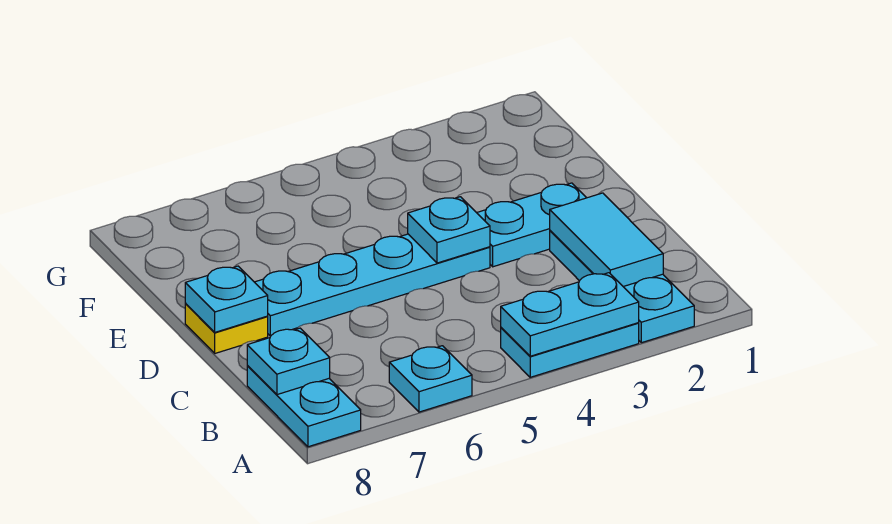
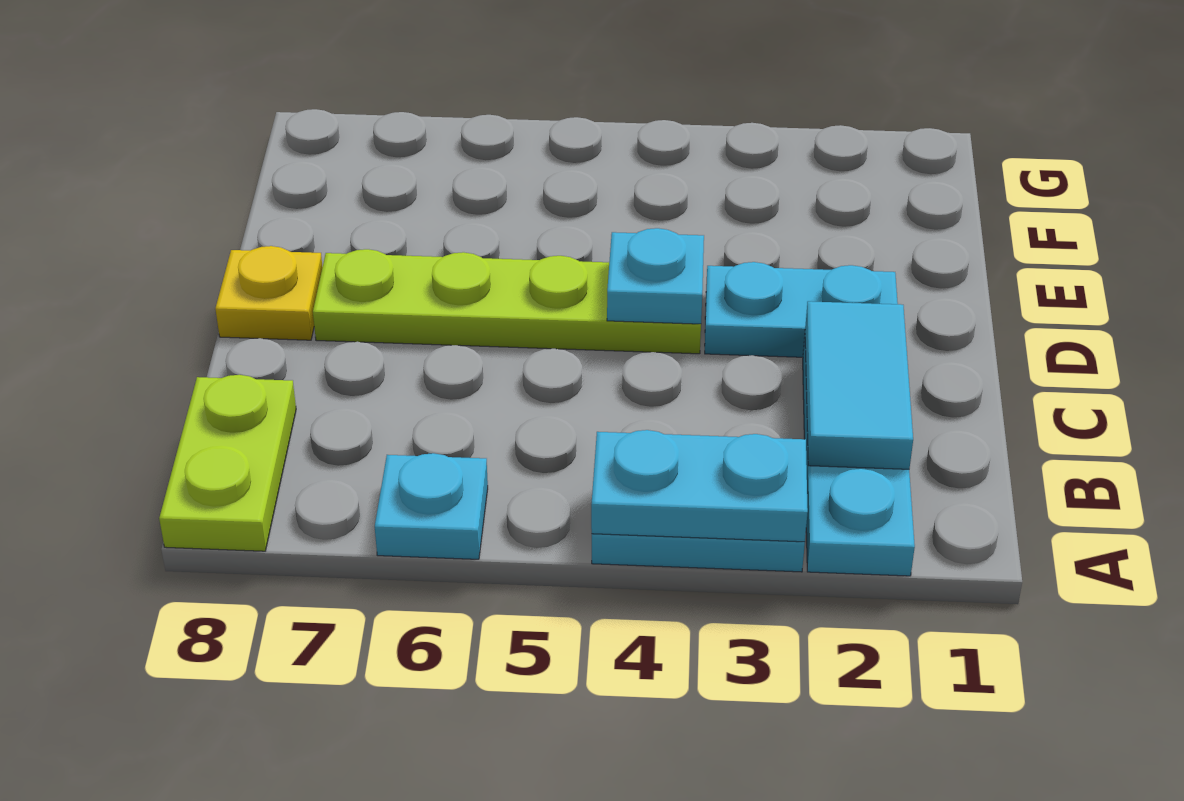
cyan 1x2 plate [247,366,361,447] -> lime 1x2 plate [159,375,296,551]
cyan 1x1 plate [247,328,330,395] -> none
cyan 1x4 plate [255,234,490,336] -> lime 1x4 plate [313,249,701,354]
cyan 1x1 plate [185,266,268,332] -> none

